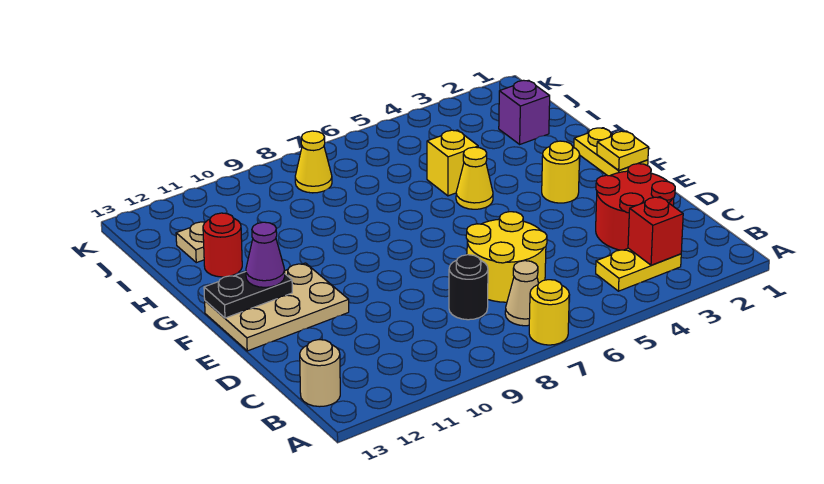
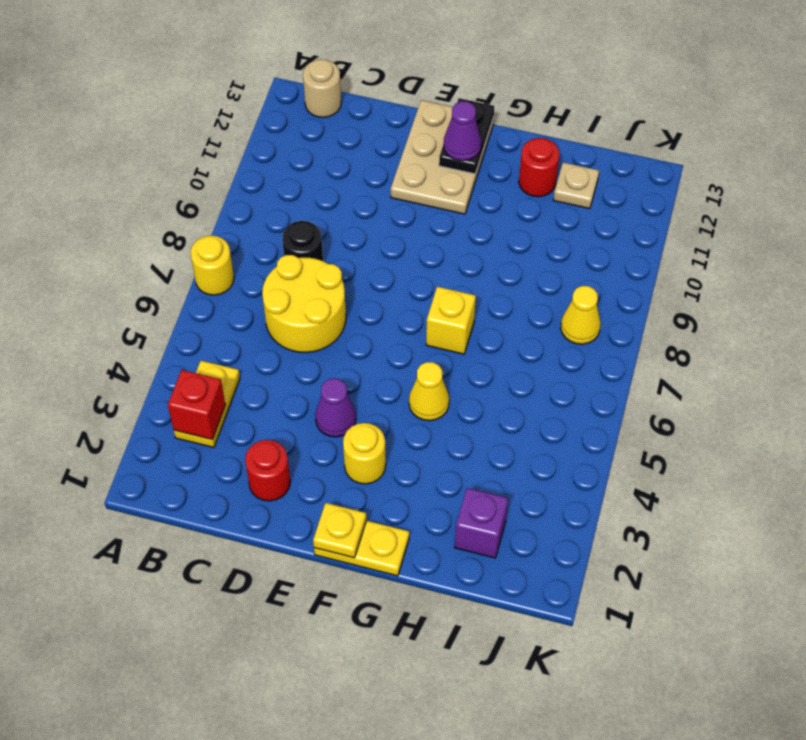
tan 1x1 cone [505,261,539,326] -> none
red 2x2 round brick [596,164,675,250] -> red 1x1 round brick [245,440,290,501]
none -> purple 1x1 cone [315,379,356,437]
yellow 1x1 brick [427,130,478,196] -> yellow 1x1 brick moved to [426,287,476,354]

